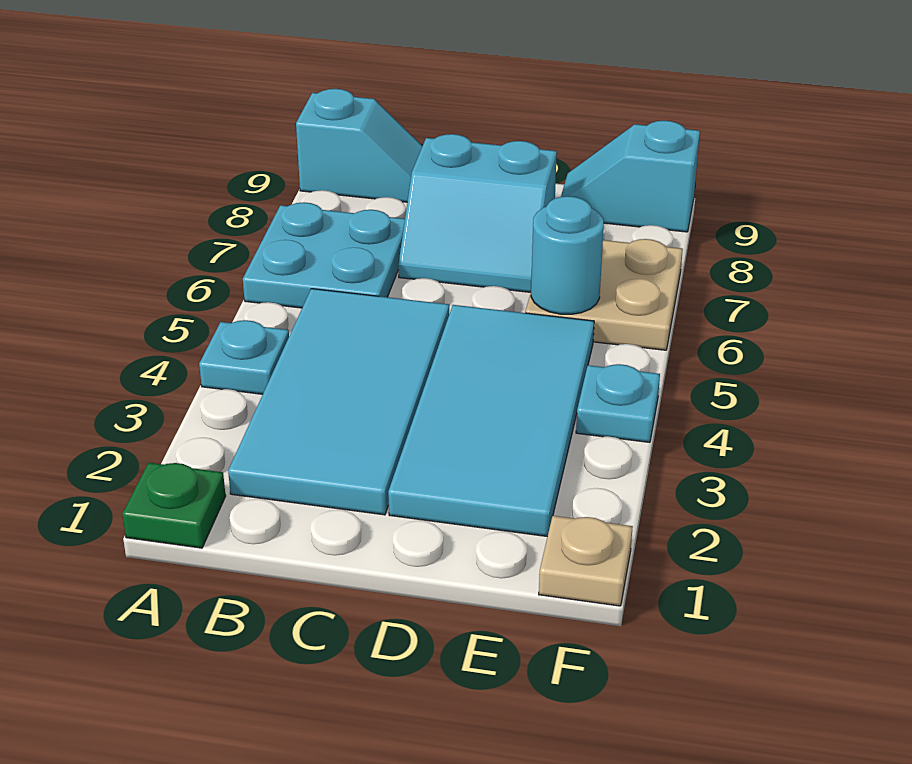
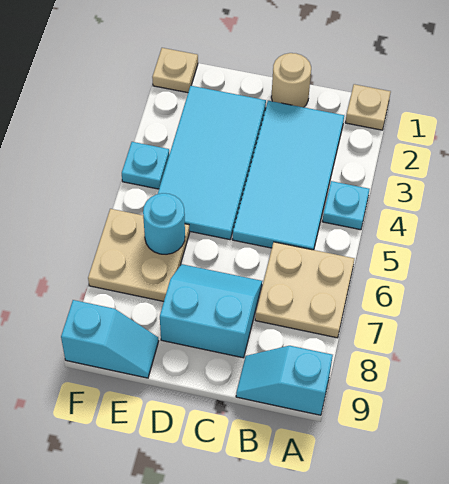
green 1x1 plate [122,463,226,548] -> tan 1x1 plate [345,84,391,130]
cyan 2x2 plate [243,202,405,308] -> tan 2x2 plate [255,242,354,338]
none -> tan 1x1 round brick [271,53,311,107]

